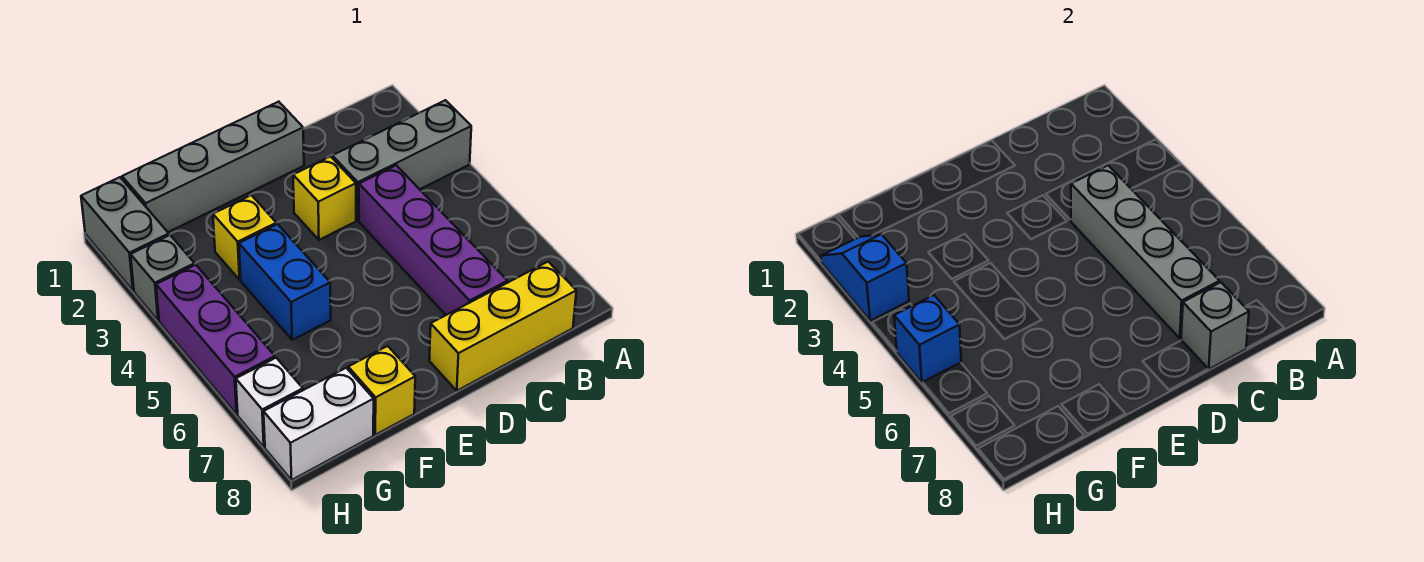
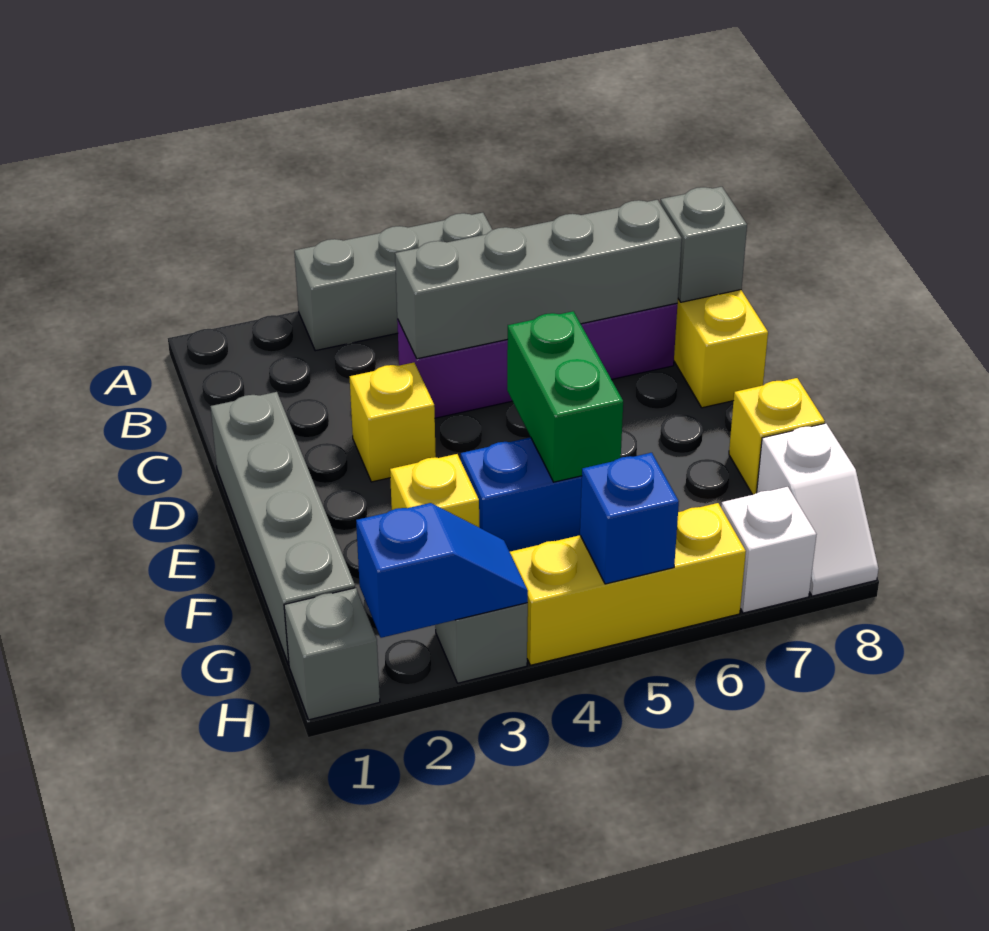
grey 1x3 brick [332,100,471,220] -> grey 1x3 brick turned to [294,213,492,351]
none -> green 1x2 brick [507,311,623,482]
white 1x2 brick [264,368,374,480] -> white 1x2 slope [757,423,878,596]
grey 1x2 brick [81,177,169,291] -> grey 1x1 brick [284,588,380,720]
blue 1x2 slope [821,234,909,321] -> blue 1x2 slope turned to [356,503,528,638]
purple 1x3 brick [156,265,275,414] -> yellow 1x3 brick [510,503,746,665]

